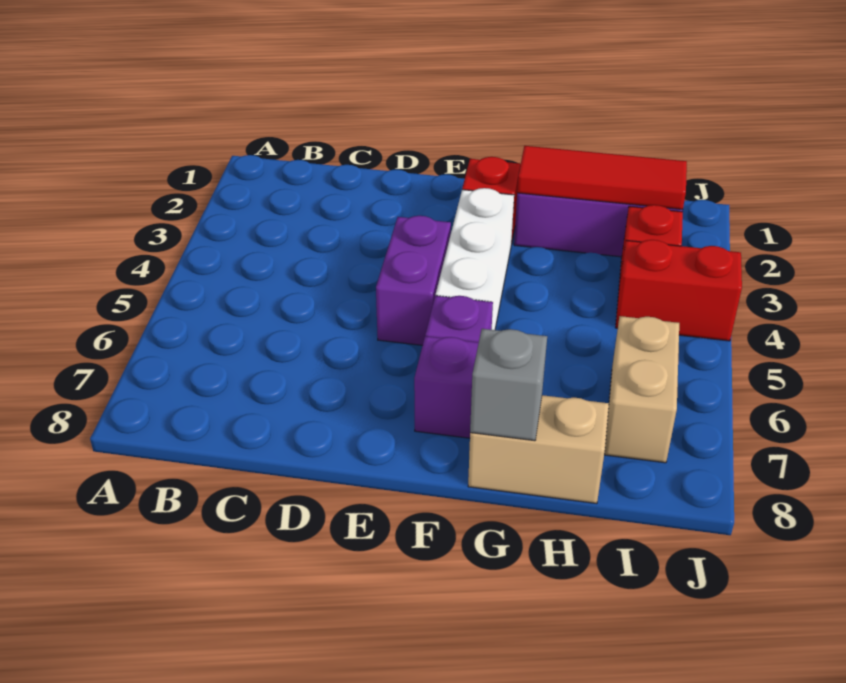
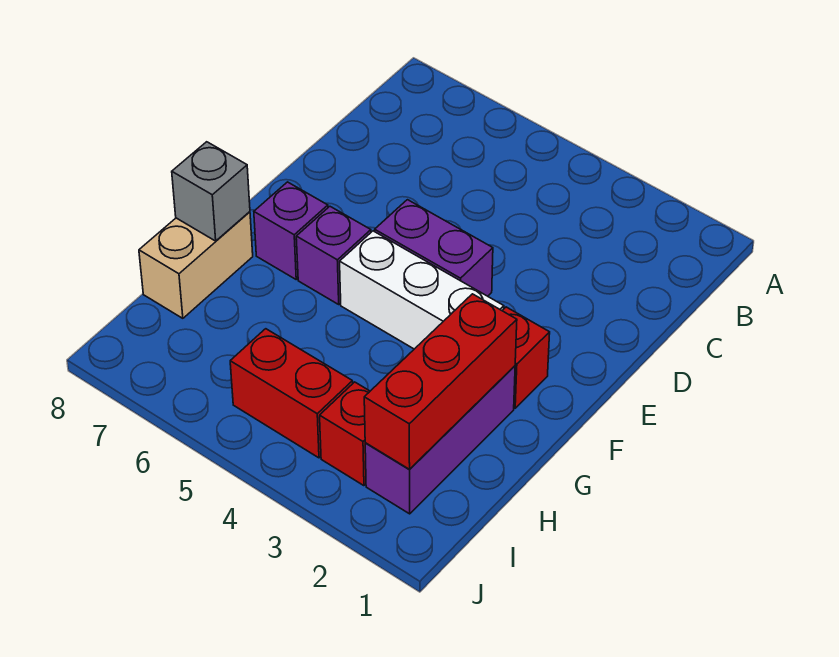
red 1x3 tile [517,146,687,210] -> red 1x3 brick [364,294,517,470]
red 1x2 brick [616,240,742,341] -> red 1x2 brick turned to [230,329,353,458]
tan 1x2 brick [605,316,679,463] -> none

